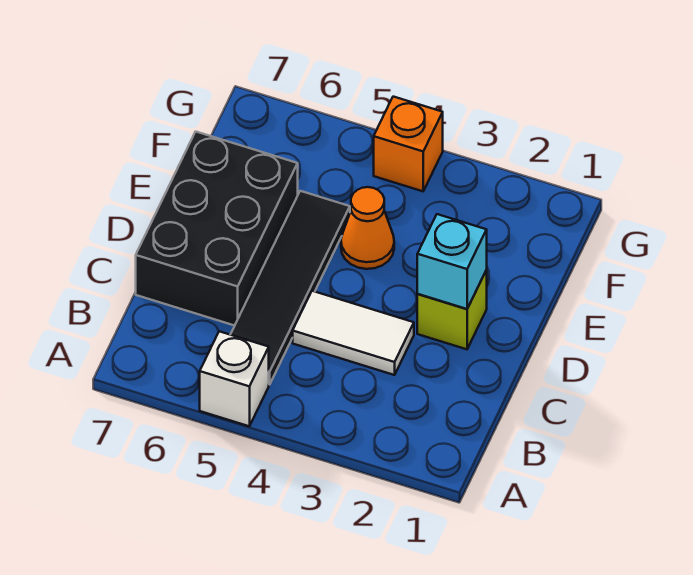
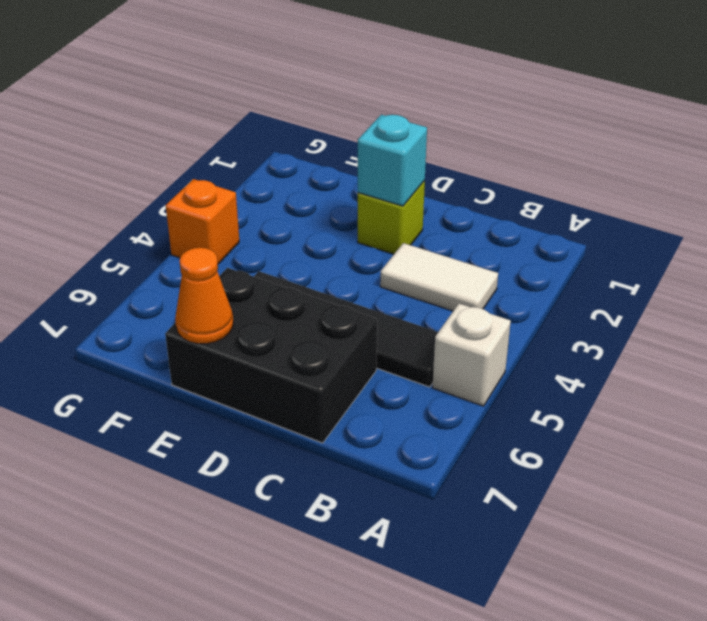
white 1x2 tile [293,291,414,375] -> white 1x2 tile turned to [380,243,498,311]
orange 1x1 cone [341,187,394,269] -> orange 1x1 cone moved to [175,248,233,344]

